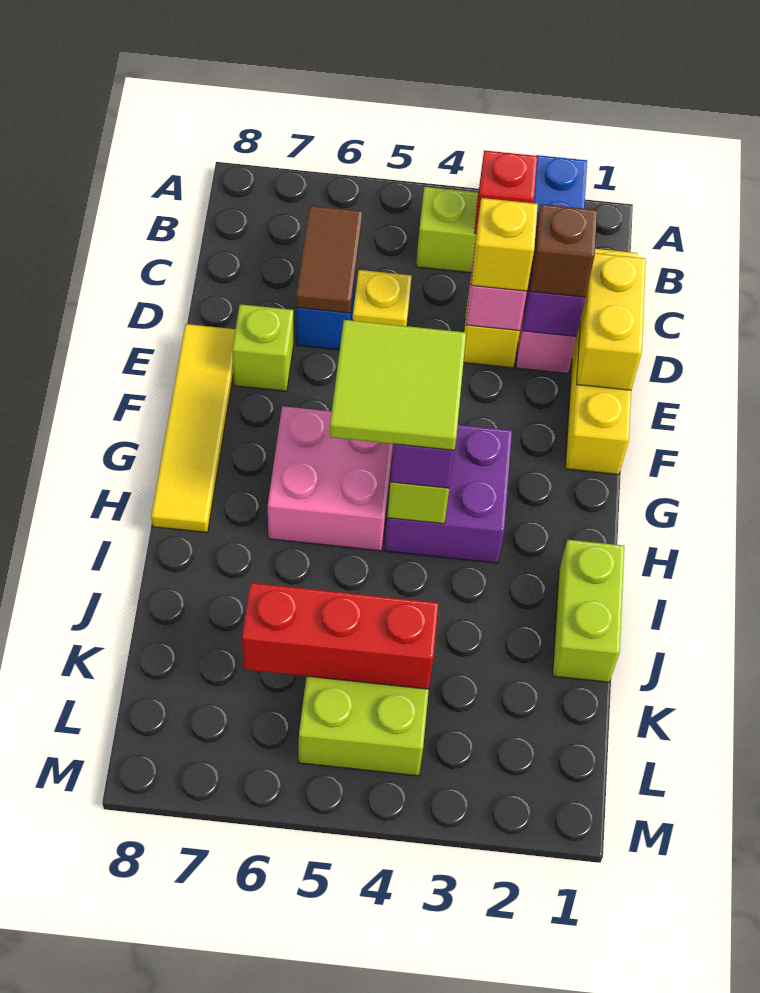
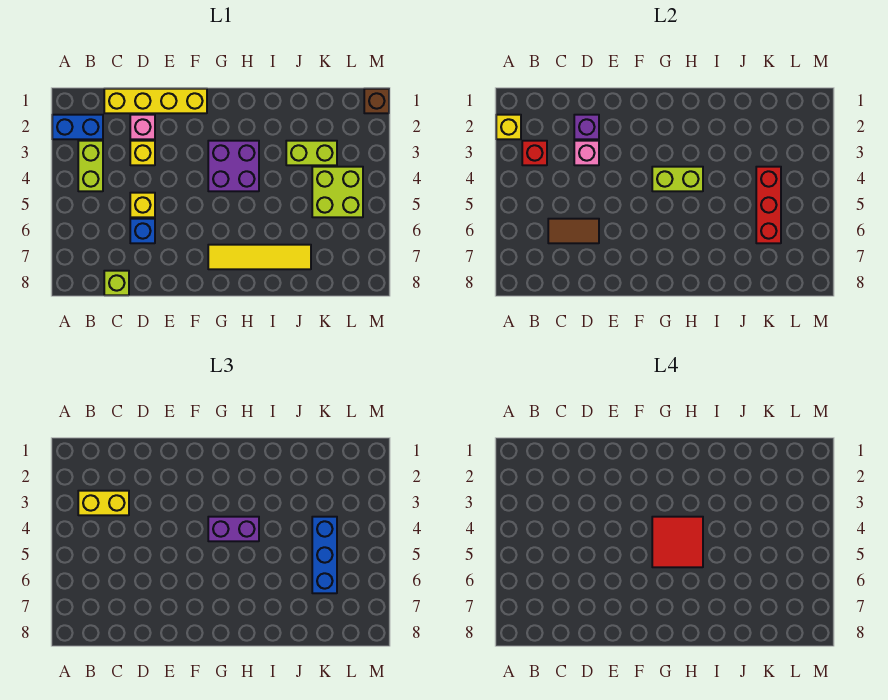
yellow 1x2 brick [577,253,646,390] -> yellow 1x2 brick moved to [78,491,129,515]
brown 1x1 brick [530,204,597,297] -> brown 1x1 brick moved to [364,89,389,113]
yellow 1x1 brick [471,198,538,291] -> yellow 1x1 brick moved to [496,115,521,139]
lime 1x1 brick [232,304,293,391] -> lime 1x1 brick moved to [104,271,129,295]
yellow 1x4 tile [151,324,235,532] -> yellow 1x4 tile moved to [208,245,311,269]
lime 2x2 tile [330,320,466,450] -> red 2x2 tile [652,517,703,567]
pink 2x2 brick [268,406,393,551] -> none
lime 1x2 brick [553,540,624,682] -> lime 1x2 brick moved to [286,141,337,165]
none -> blue 1x3 brick [312,517,337,593]

